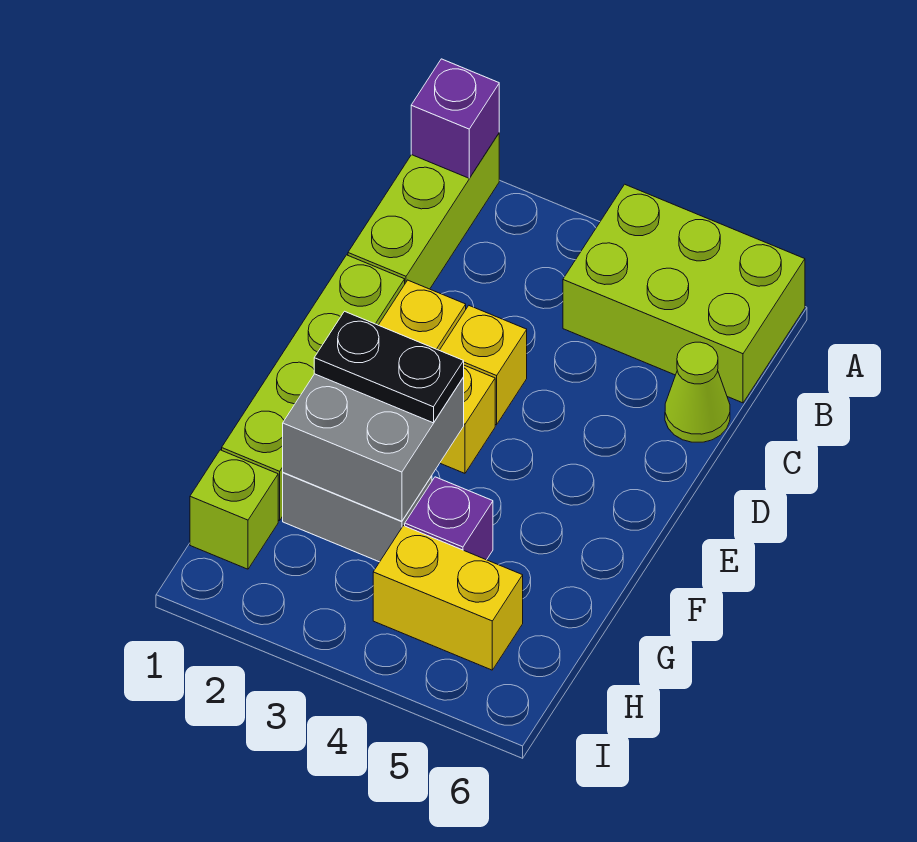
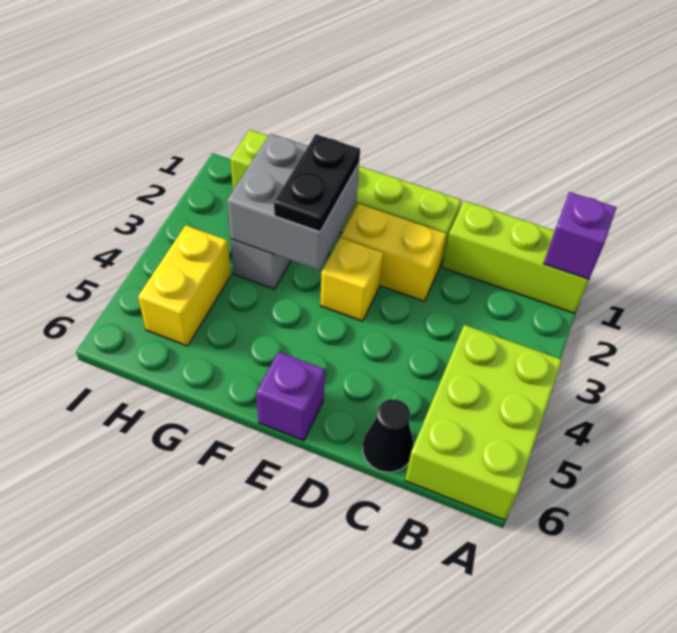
lime 1x1 cone [665,342,730,442] -> black 1x1 cone [363,399,414,472]
yellow 1x1 brick [440,306,527,425] -> none
purple 1x1 brick [405,477,493,560] -> purple 1x1 brick moved to [256,352,325,441]

